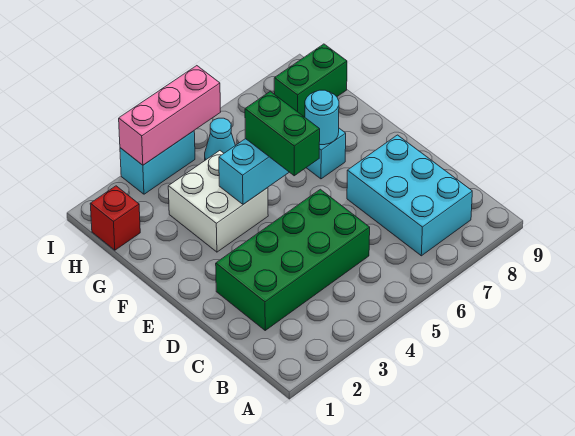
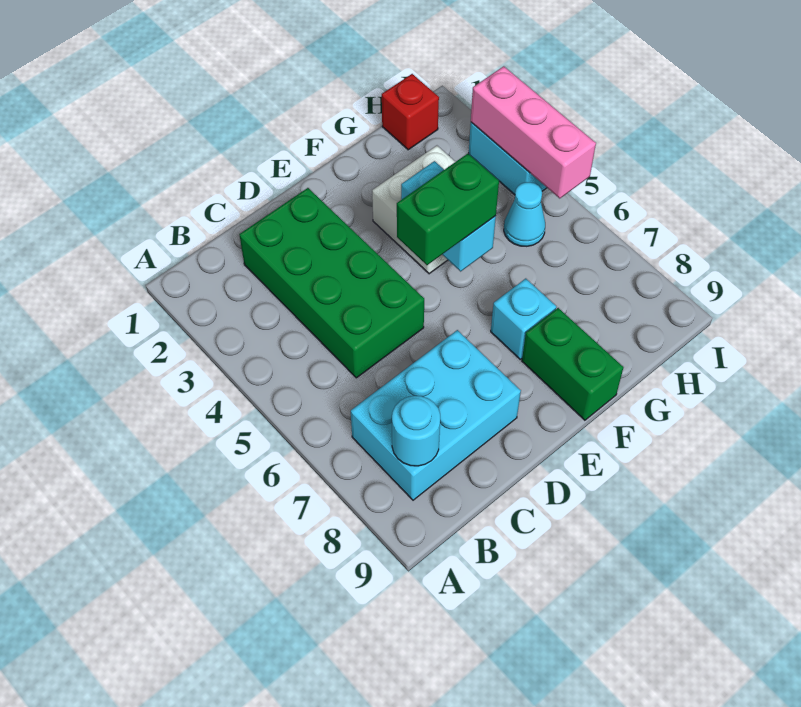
cyan 1x1 round brick [305,90,339,145] -> cyan 1x1 round brick moved to [392,396,440,466]
green 1x2 brick [274,44,347,117] -> green 1x2 brick moved to [522,308,623,420]

